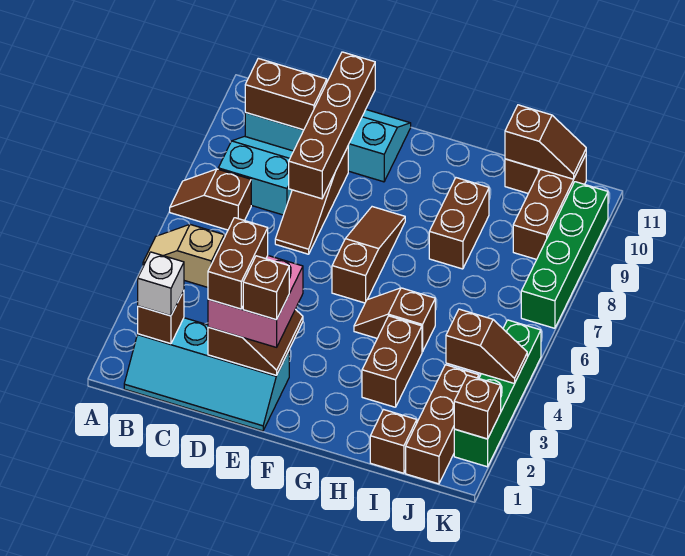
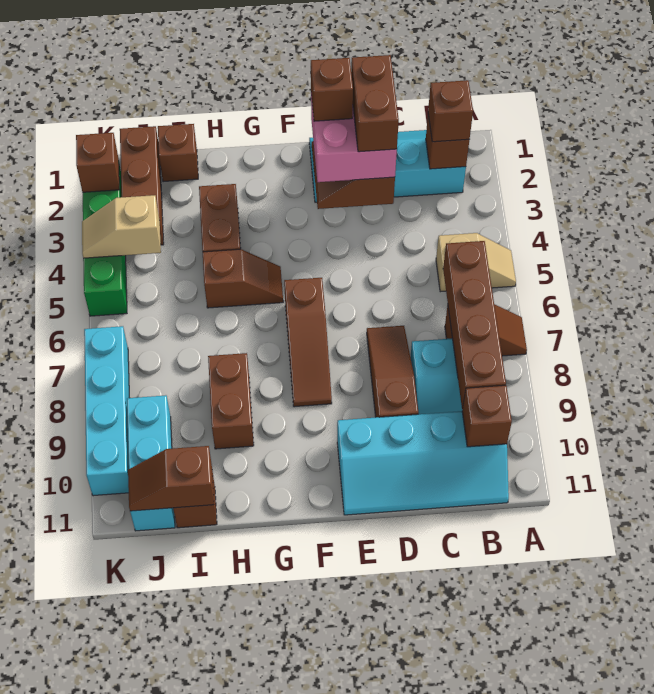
white 1x1 brick [138,252,184,316] -> brown 1x1 brick [428,80,473,142]
brown 1x2 brick [245,58,327,130] -> brown 1x1 brick [462,385,512,447]
brown 1x4 brick [289,52,375,199] -> brown 1x4 brick moved to [443,241,506,409]
brown 1x2 slope [446,309,527,384] -> tan 1x2 slope [82,195,161,258]
brown 1x3 brick [513,155,586,260] -> cyan 1x3 brick [127,395,175,531]
green 1x4 brick [521,182,608,328] -> cyan 1x4 brick [84,326,129,496]

